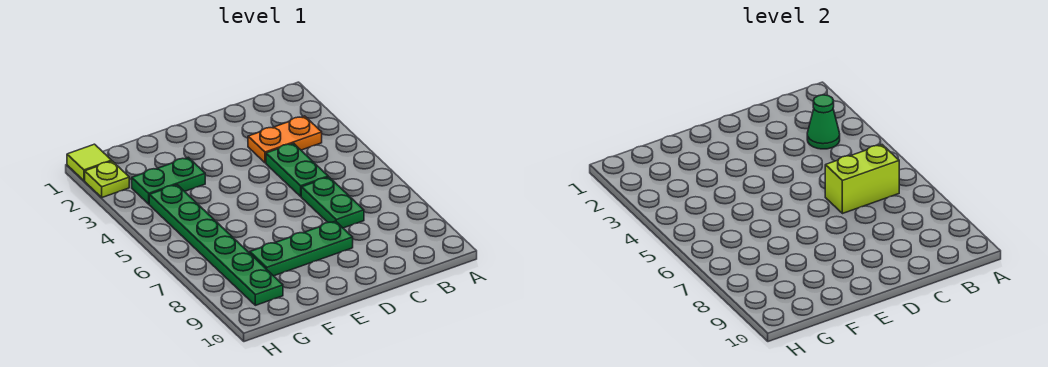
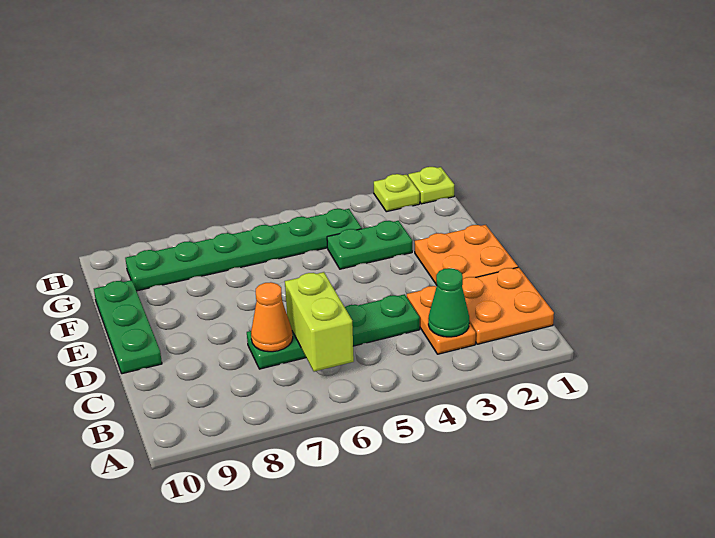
none -> orange 2x2 plate [462,267,554,344]
none -> orange 1x1 cone [251,282,293,352]
none -> orange 2x2 plate [415,225,518,285]
green 1x3 plate [250,221,353,276] -> green 1x3 plate moved to [94,280,162,374]
green 1x2 plate [132,157,205,204] -> green 1x2 plate turned to [327,221,412,269]
lime 1x1 tile [67,144,112,181] -> lime 1x1 plate [408,167,454,204]

